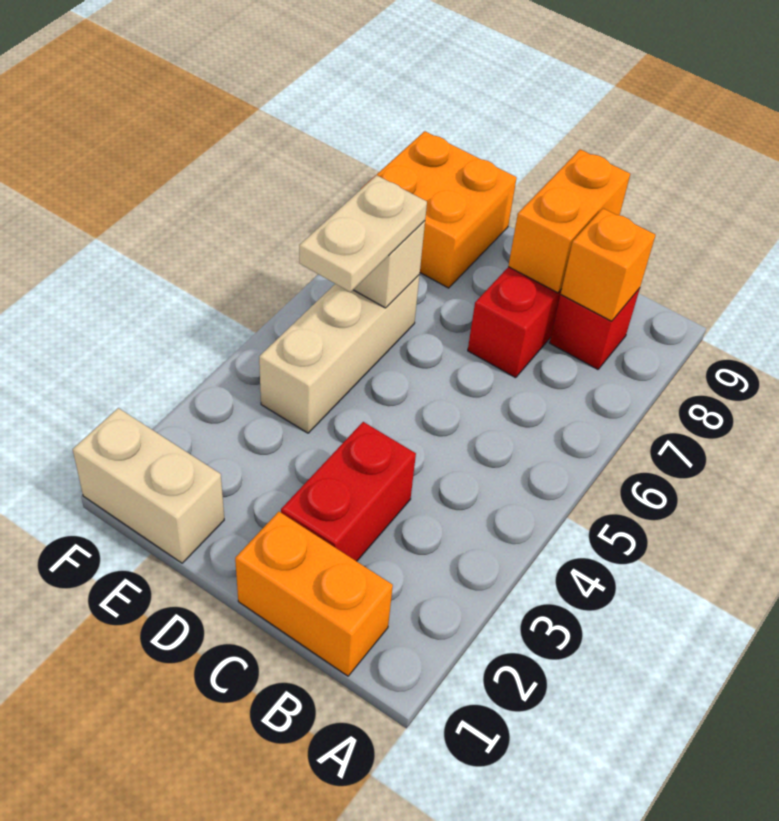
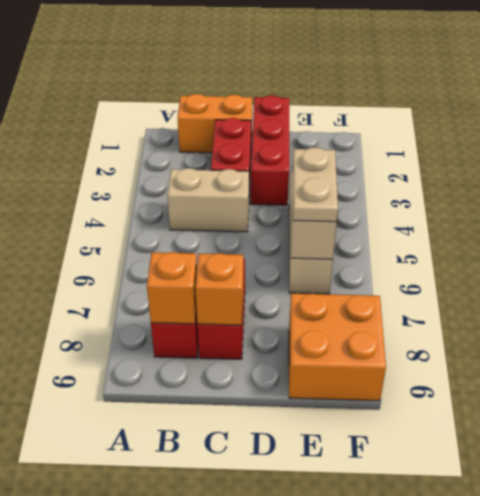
orange 1x2 brick [508,149,630,293] -> orange 1x1 brick [195,253,243,325]
none -> red 1x3 brick [251,95,289,205]
tan 1x2 brick [73,408,224,563] -> tan 1x2 brick moved to [167,168,249,232]

